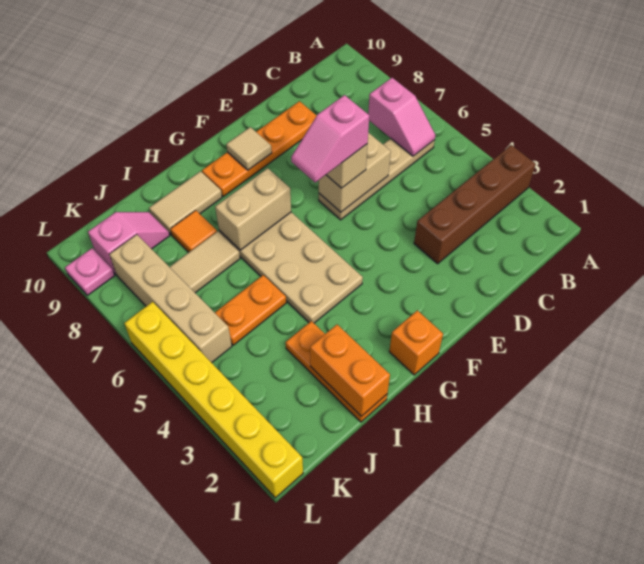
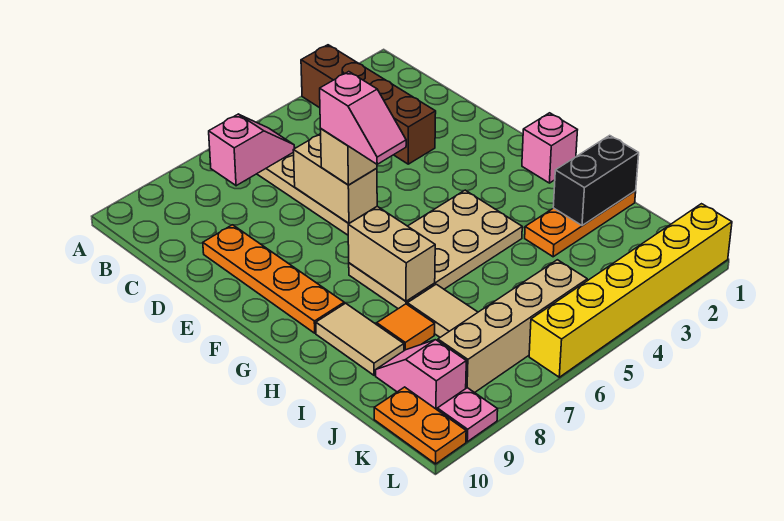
tan 1x1 tile [226,127,272,170] -> none
orange 1x1 brick [389,310,443,375] -> pink 1x1 brick [522,113,577,183]
orange 1x2 brick [310,325,390,416] -> black 1x2 brick [553,135,639,225]
orange 1x2 plate [215,275,286,345] -> orange 1x2 plate moved to [374,387,466,464]

